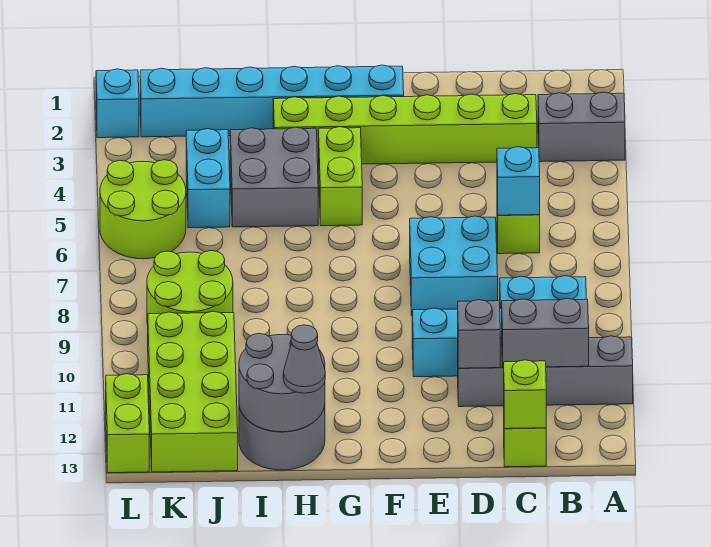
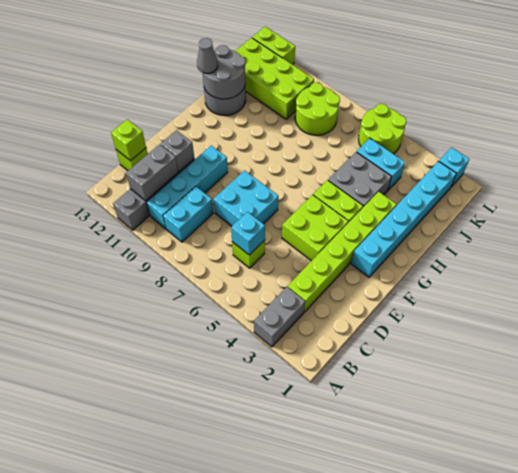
none -> lime 2x2 brick [282,195,348,261]

